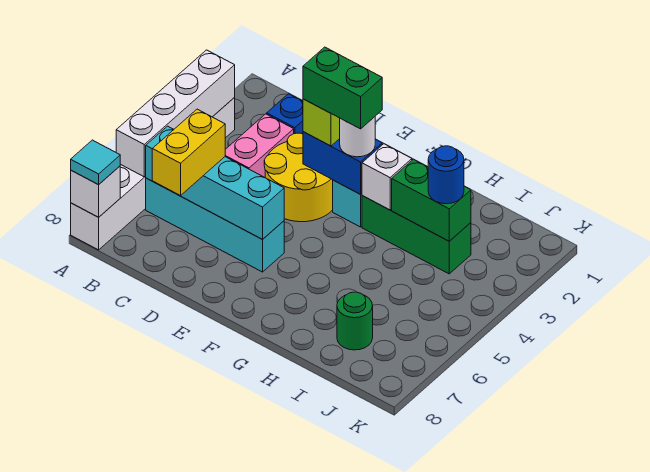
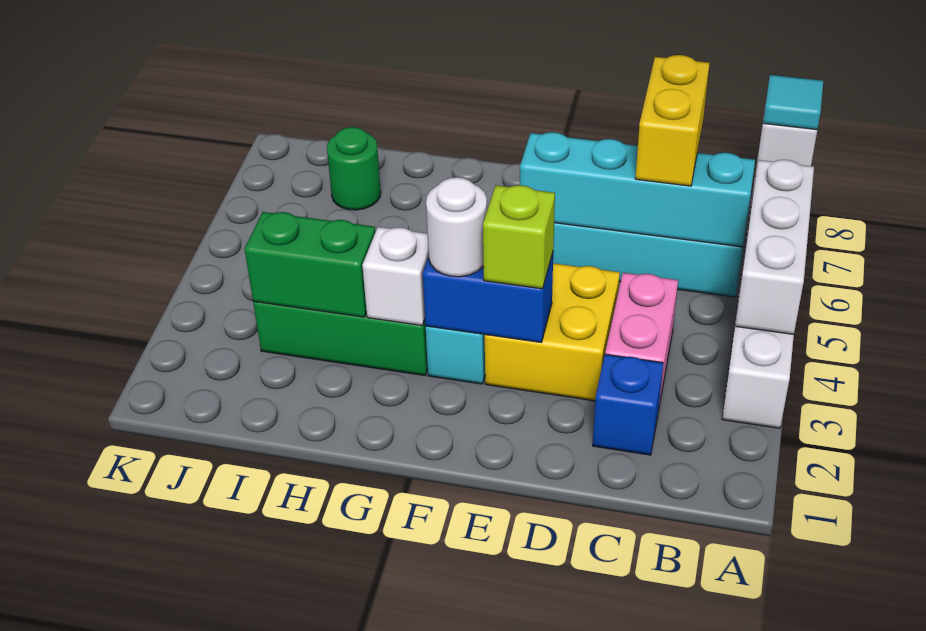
white 1x4 brick [116,50,235,177] -> white 1x3 brick [735,160,814,334]
yellow 2x2 round brick [264,133,333,222] -> yellow 2x2 brick [485,263,620,401]
green 1x2 brick [303,47,382,129] -> none
blue 1x1 round brick [428,146,464,204] -> none

